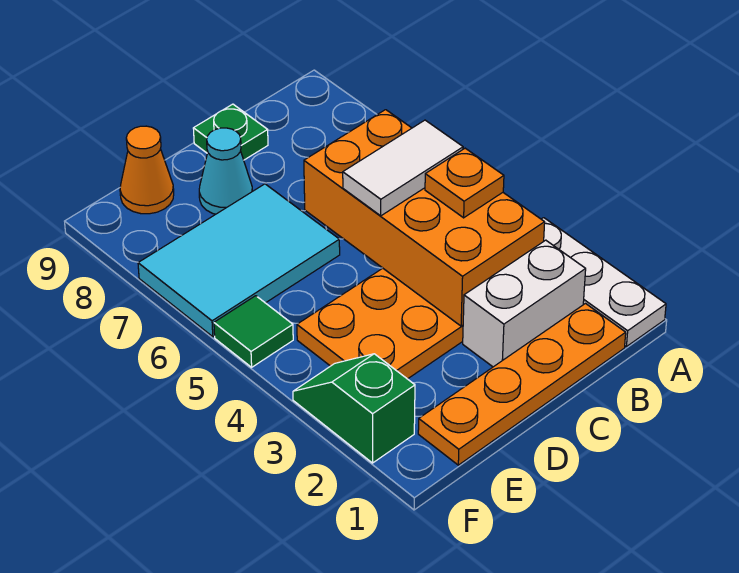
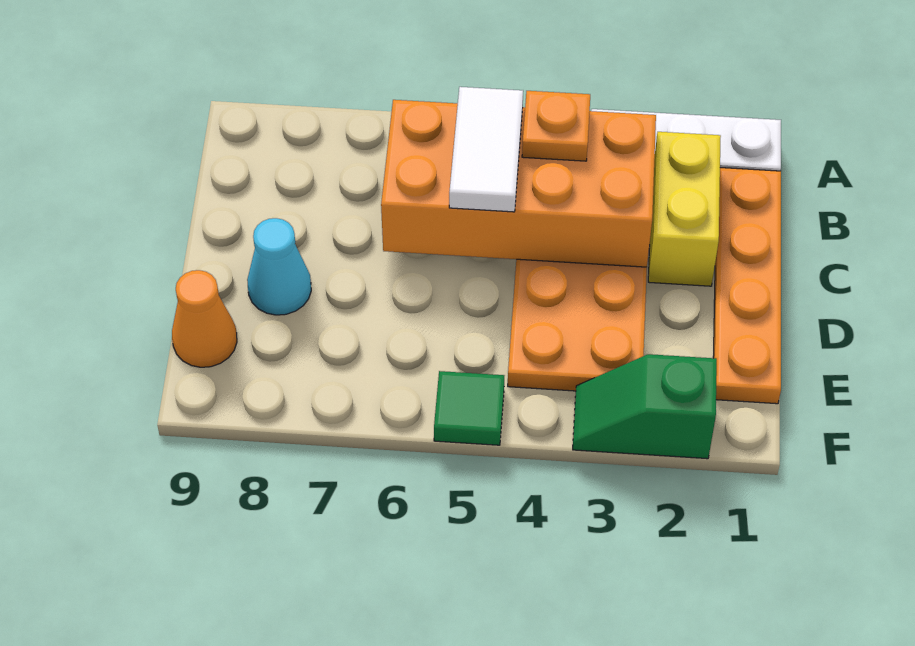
white 1x2 brick [463,240,586,367] -> yellow 1x2 brick [648,132,721,286]
green 1x1 plate [193,104,268,160] -> none
cyan 2x3 tile [138,184,340,337] -> none

